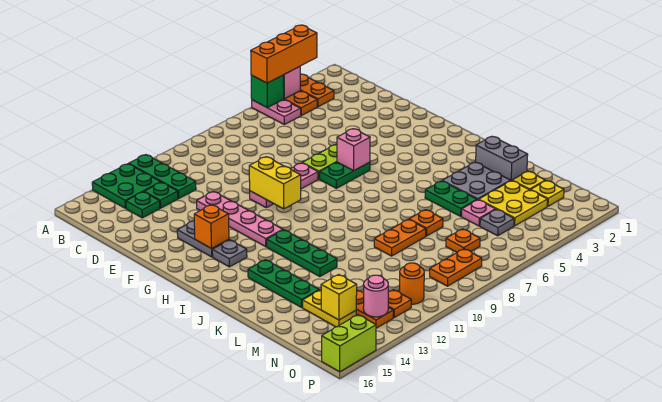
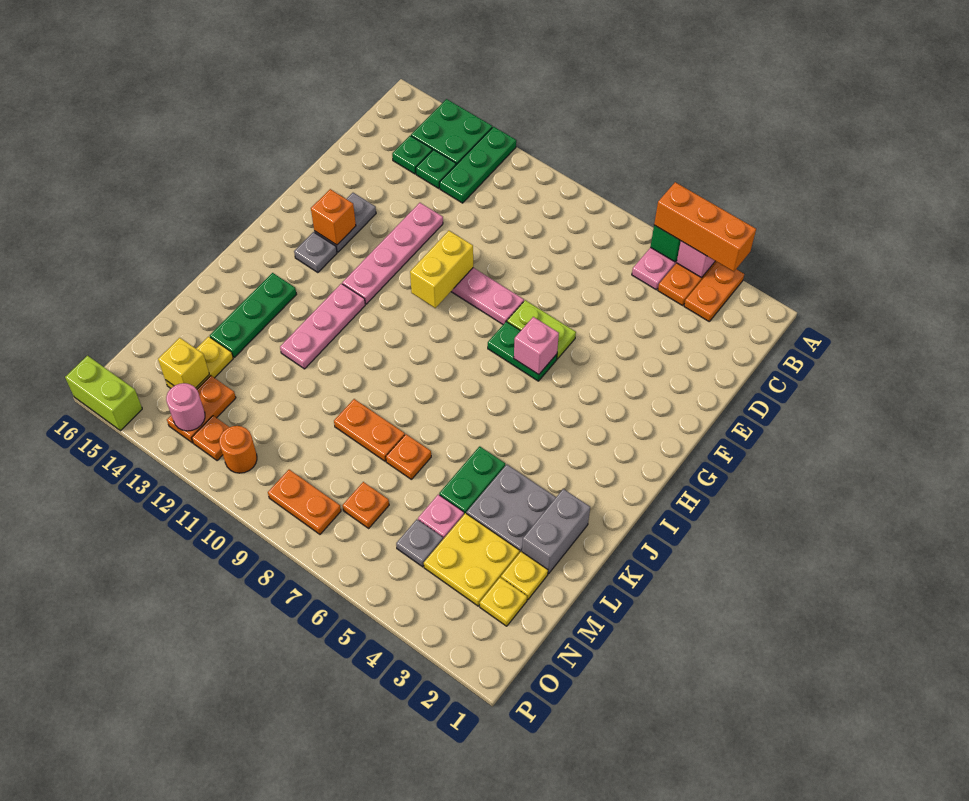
green 1x3 plate [267,230,337,277] -> pink 1x3 plate [280,284,365,369]

